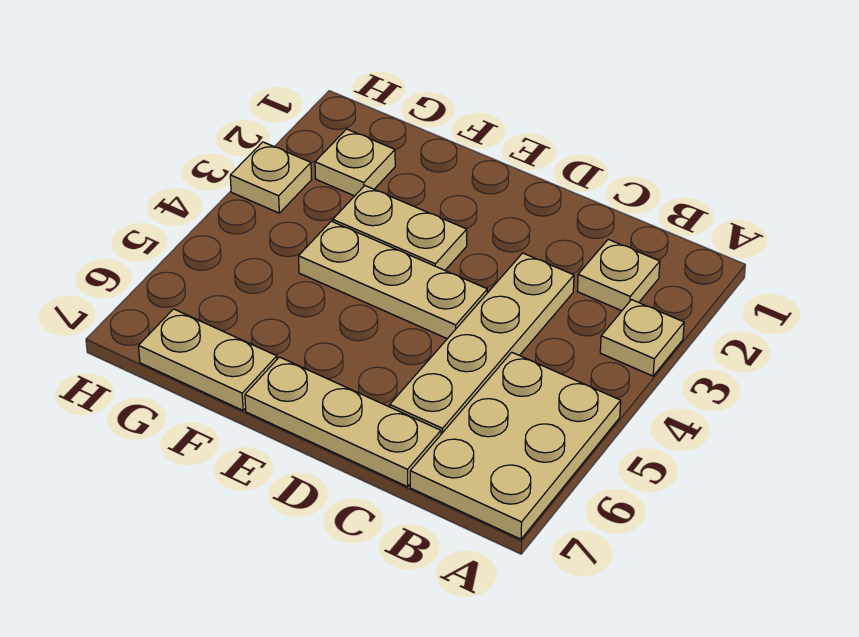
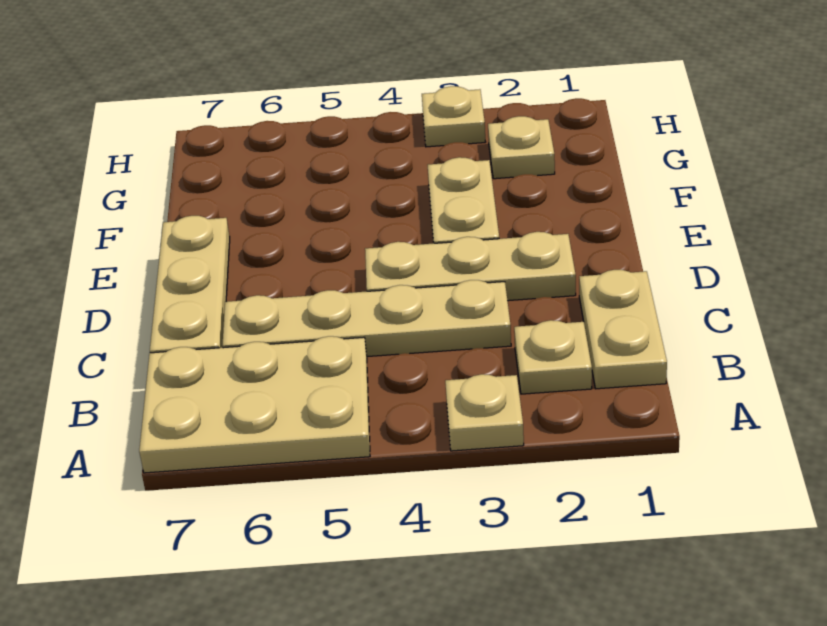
tan 1x3 plate [299,221,487,339] -> tan 1x3 plate turned to [365,232,576,301]
tan 1x2 plate [139,309,277,410] -> tan 1x2 plate moved to [579,270,667,389]

